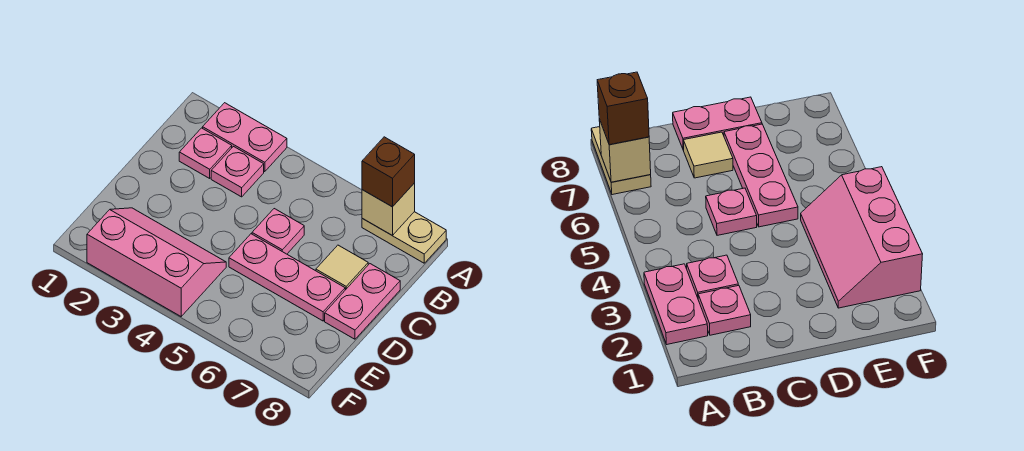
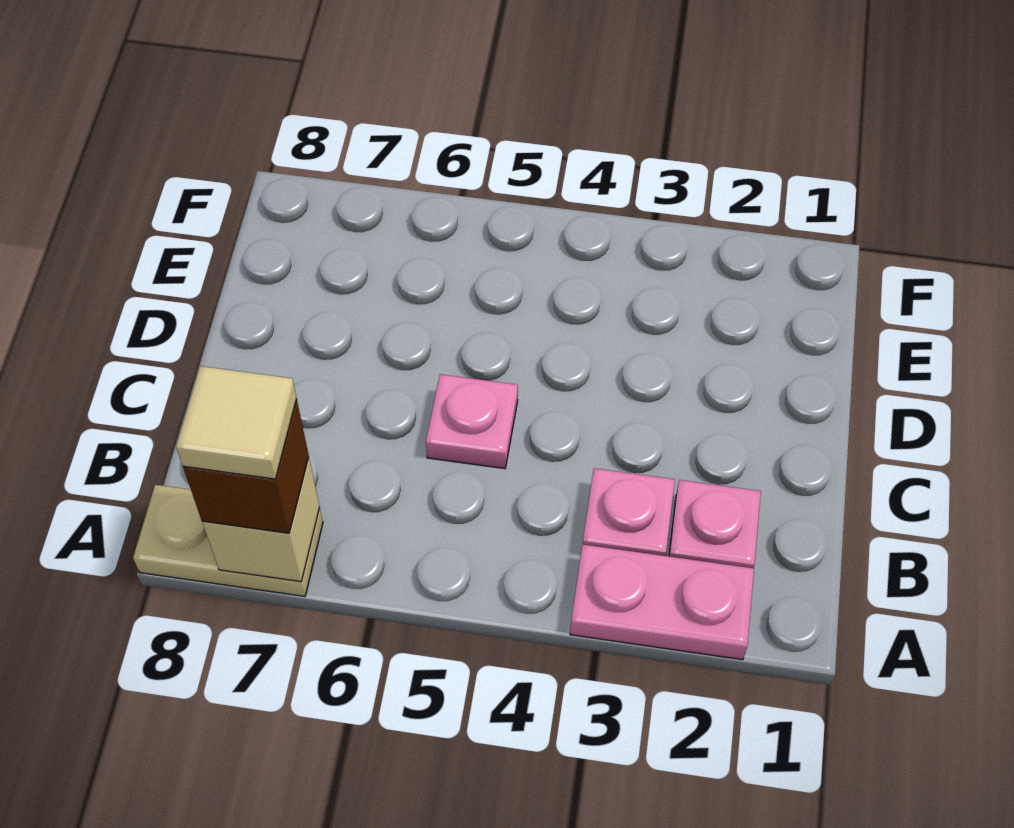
tan 1x1 tile [316,245,368,290] -> tan 1x1 tile moved to [176,366,297,479]
pink 1x2 plate [325,264,400,339] -> none
pink 1x3 plate [229,234,345,321] -> none
pink 2x3 slope [87,208,226,316] -> none

